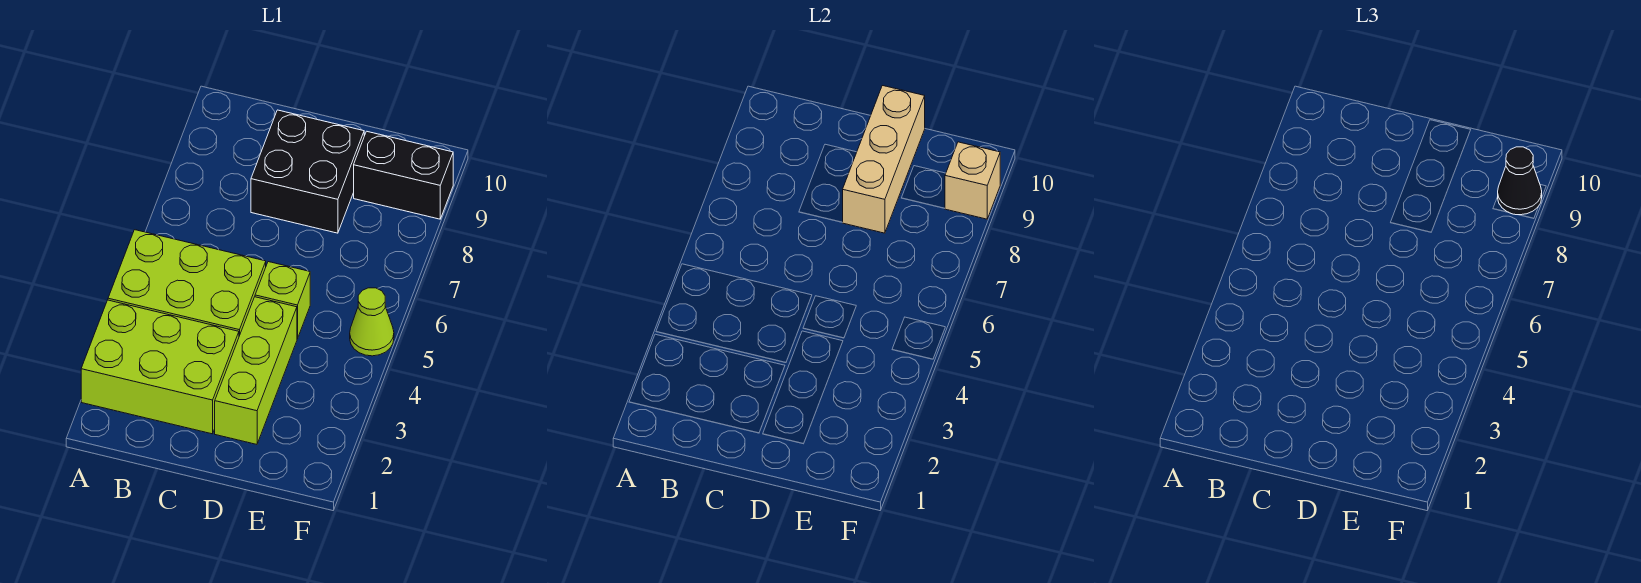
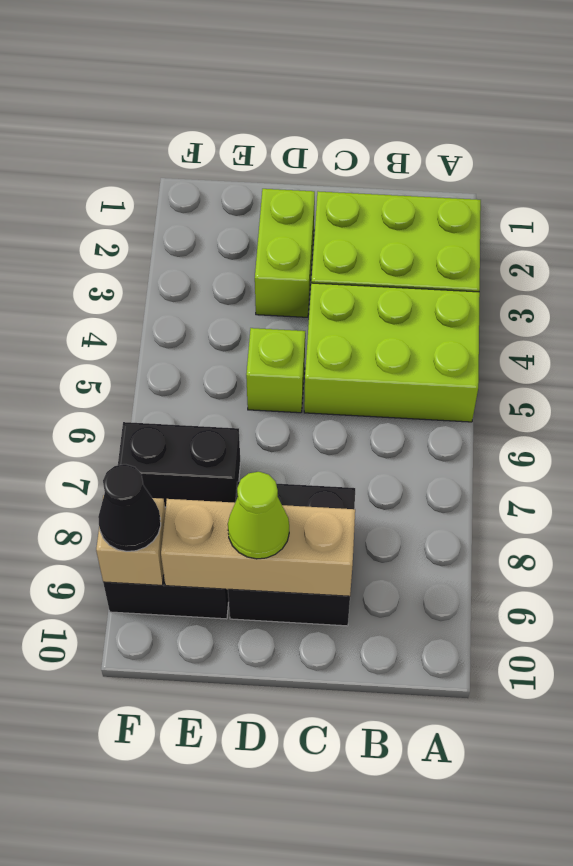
lime 1x3 brick [215,297,297,444] -> lime 1x2 brick [255,189,315,317]
tan 1x3 brick [842,86,925,233] -> tan 1x3 brick turned to [161,499,355,596]
none -> black 1x2 brick [118,422,240,507]
lime 1x1 cone [350,288,394,356] -> lime 1x1 cone moved to [228,472,289,559]

